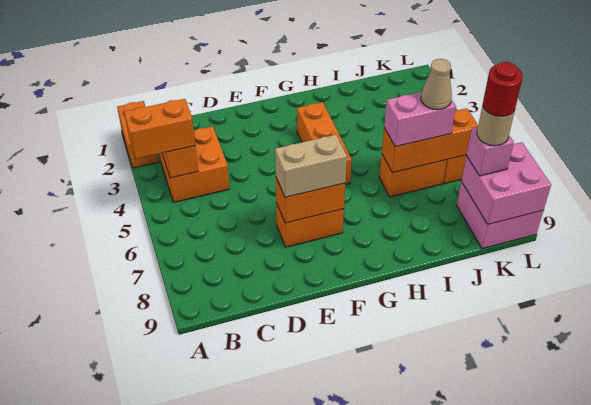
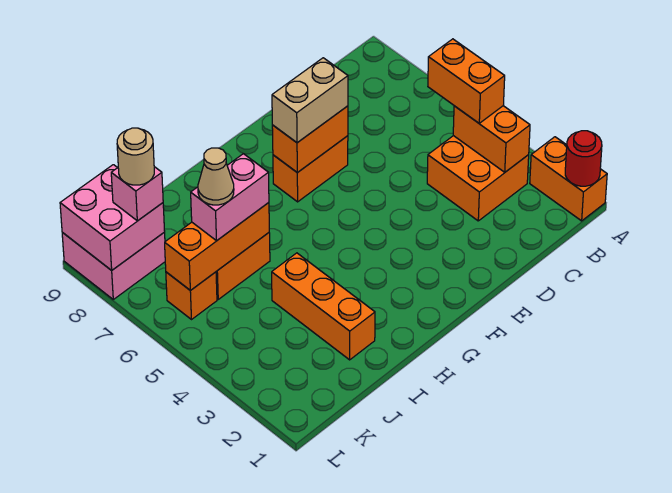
orange 1x2 brick [124,99,195,159] -> orange 1x2 brick turned to [428,39,505,123]
orange 1x3 brick [297,102,352,185] -> orange 1x3 brick moved to [272,253,375,360]
red 1x1 round brick [483,62,523,116] -> red 1x1 round brick moved to [565,131,602,186]

